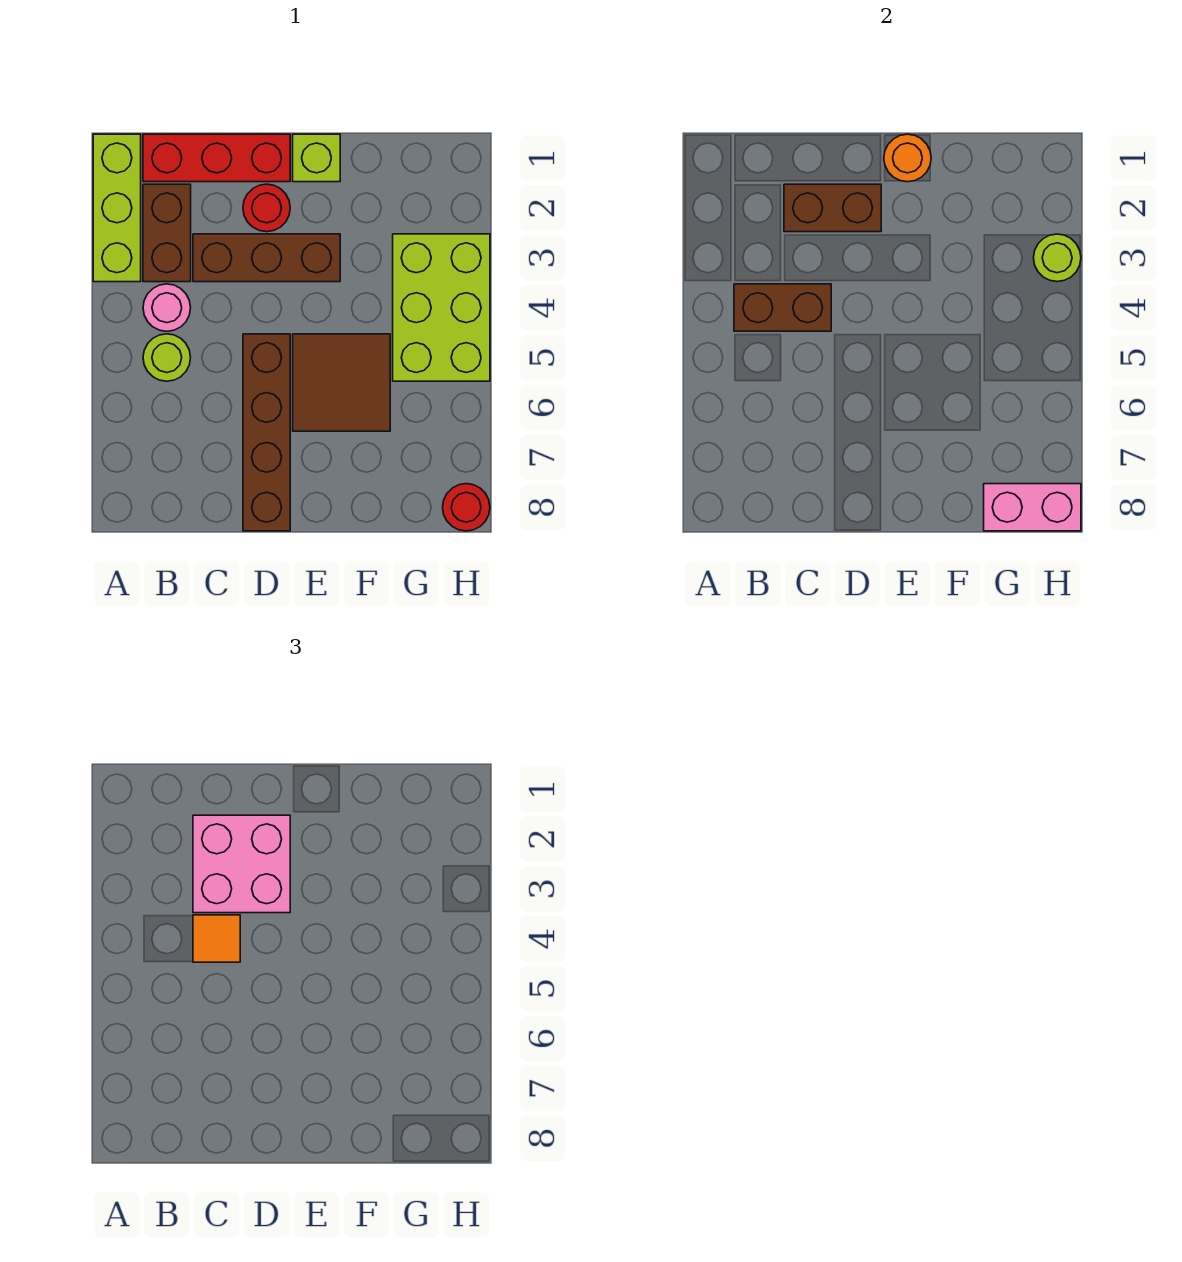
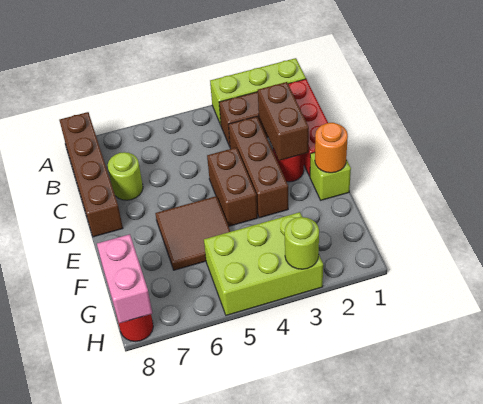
pink 1x1 round brick [143,284,191,331] -> none
brown 1x2 brick [734,284,831,331] -> brown 1x2 brick moved to [207,148,258,226]
lime 1x1 round brick [143,334,191,381] -> lime 1x1 round brick moved to [108,152,143,200]
pink 2x2 brick [193,815,290,913] -> none
orange 1x1 tile [193,915,240,962] -> none
brown 1x4 brick [243,334,290,531] -> brown 1x4 brick turned to [59,112,123,237]

